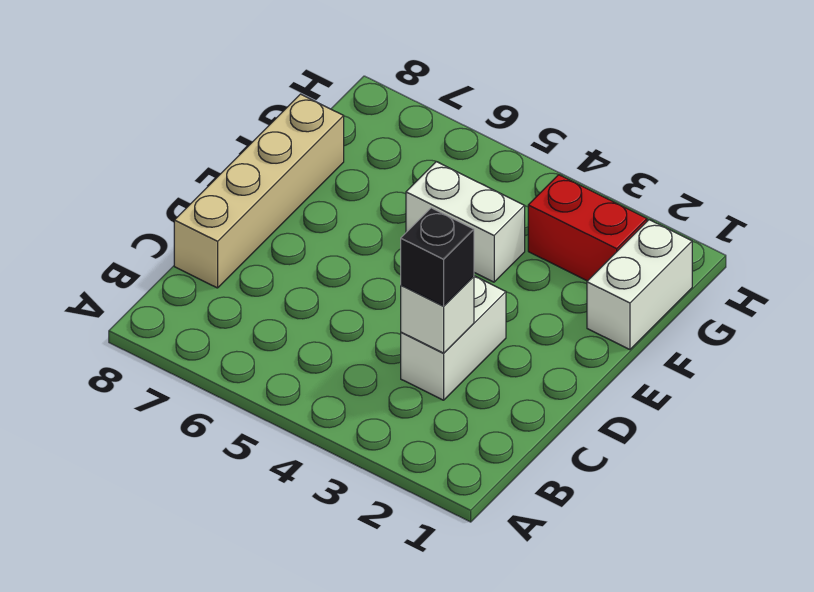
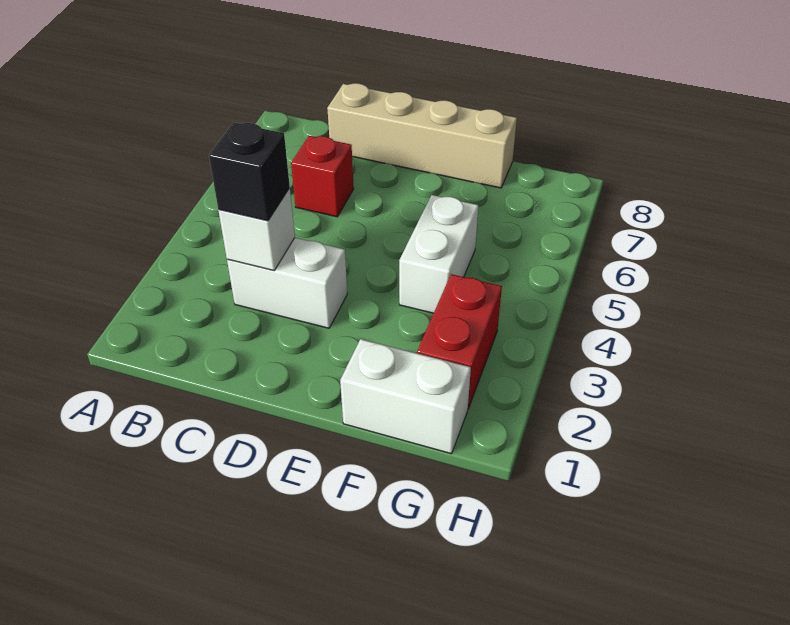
none -> red 1x1 brick [291,136,354,217]

